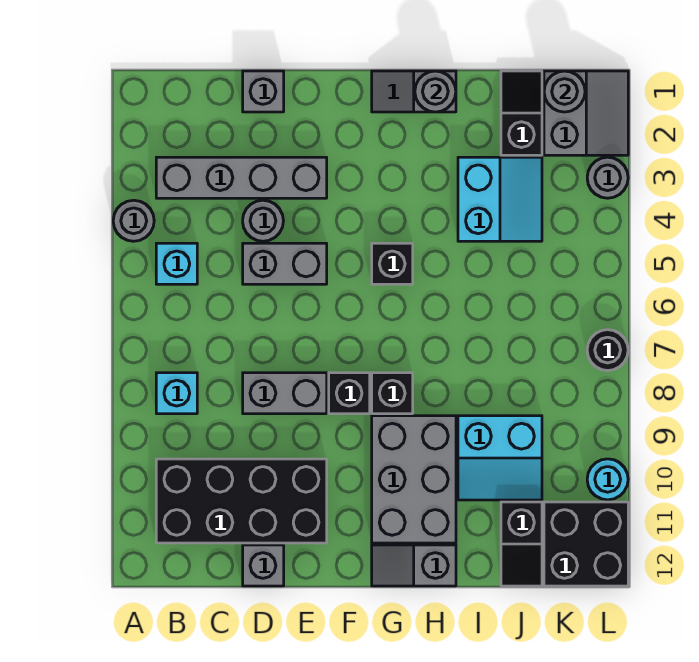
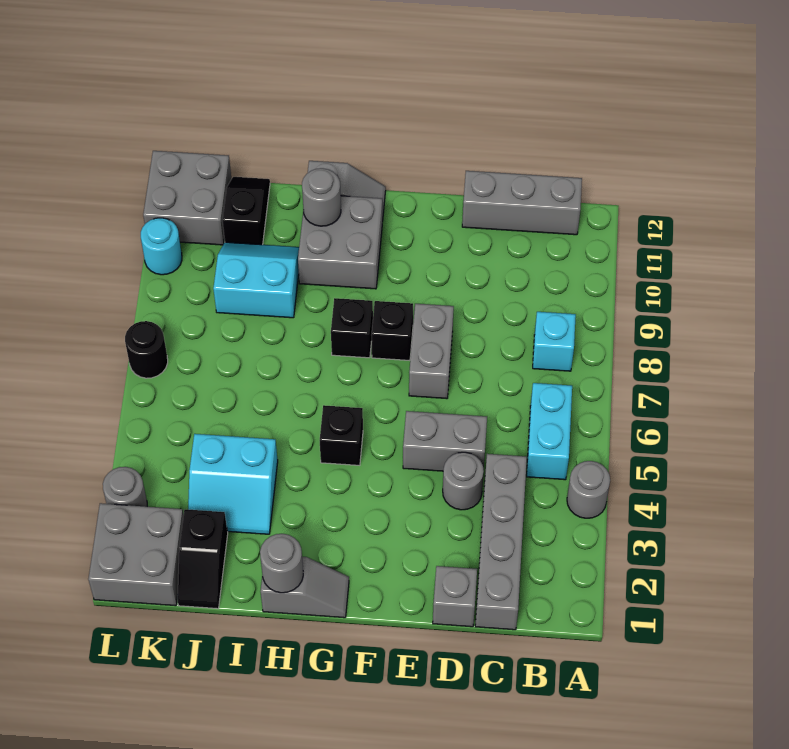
grey 1x4 brick [156,157,327,198] -> grey 1x4 brick turned to [475,454,527,630]
cyan 1x1 brick [156,243,197,284] -> cyan 1x2 brick [527,383,572,480]
black 2x4 brick [156,459,327,543] -> none
grey 1x2 brick [243,373,327,414] -> grey 1x2 brick turned to [409,304,454,399]
grey 1x1 brick [243,545,284,586] -> grey 1x3 brick [462,171,582,235]
grey 2x3 brick [372,416,456,543] -> grey 2x2 brick [298,196,382,289]
cyan 2x2 slope [458,157,542,241] -> cyan 2x2 slope turned to [188,434,278,534]
grey 2x2 slope [544,71,628,155] -> grey 2x2 brick [88,503,183,606]
grey 1x1 round brick [544,71,585,112] -> grey 1x1 round brick moved to [302,168,341,226]
black 2x2 brick [544,502,628,586] -> grey 2x2 brick [143,151,231,245]

